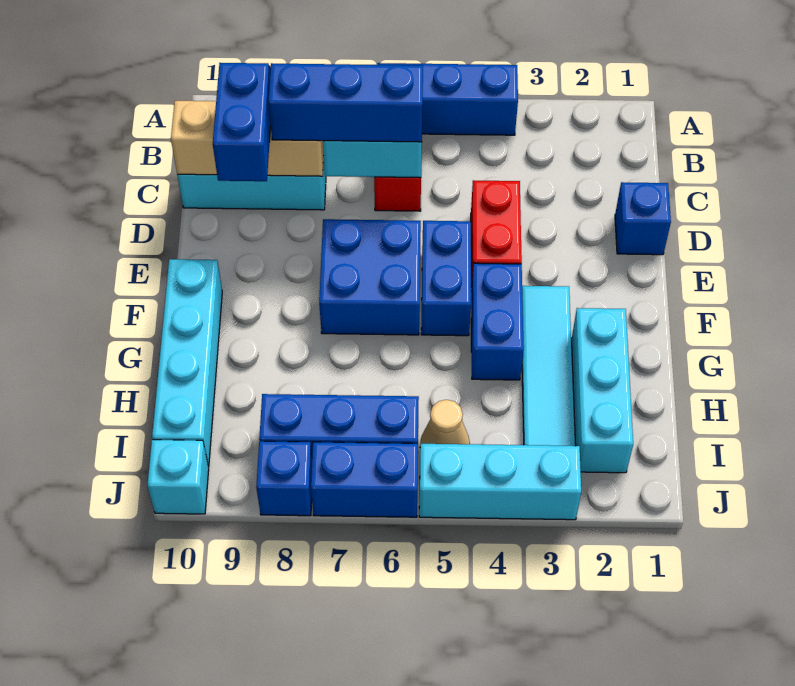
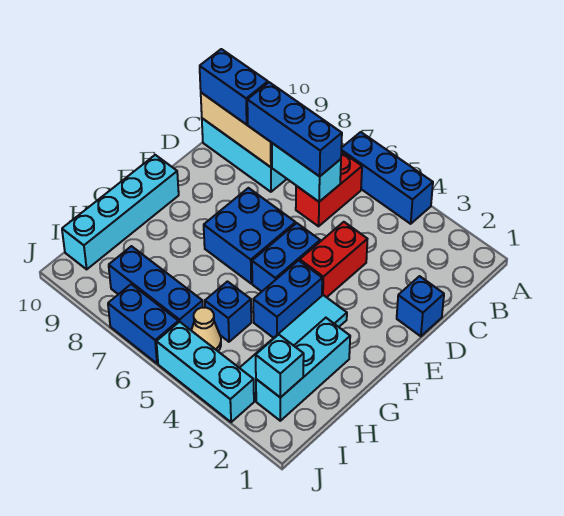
blue 1x2 brick [213,63,271,181] -> blue 1x2 brick turned to [200,49,268,125]
blue 1x1 brick [256,441,312,516] -> blue 1x1 brick moved to [205,282,251,342]
cyan 1x1 brick [147,440,209,514] -> cyan 1x1 brick moved to [256,335,304,398]

